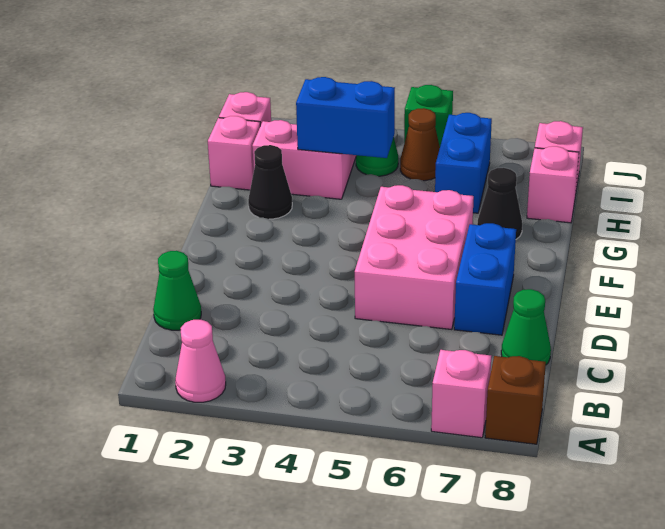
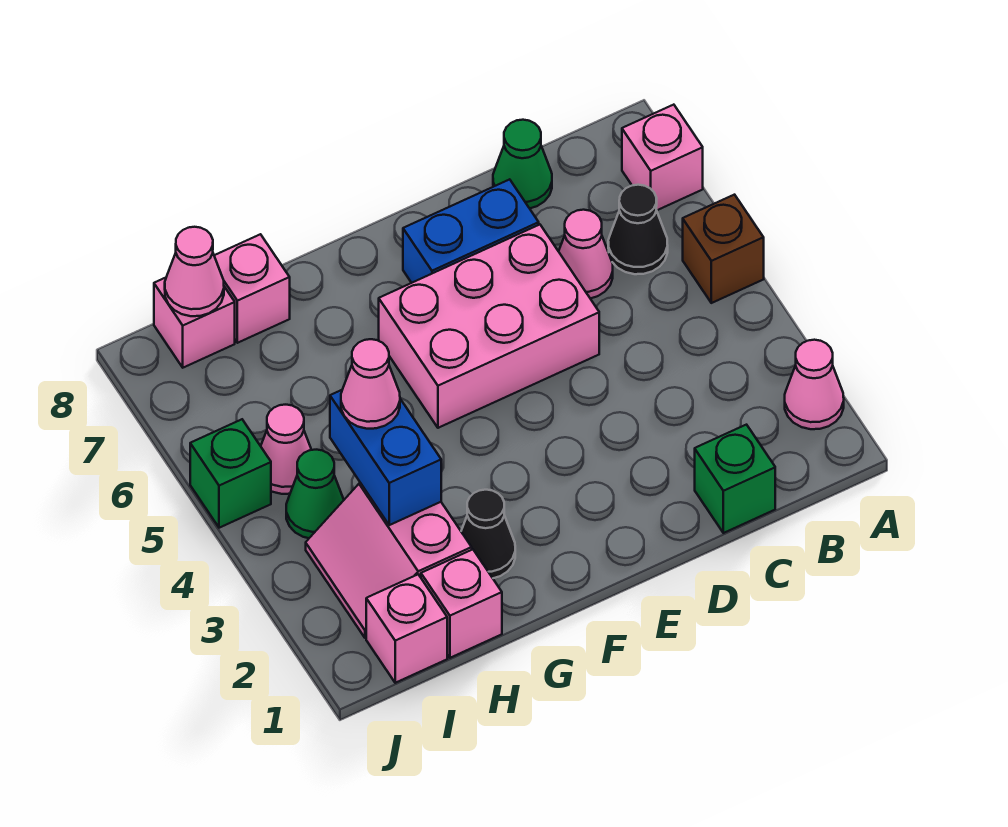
brown 1x1 brick [485,356,546,444] -> brown 1x1 brick moved to [683,195,764,303]
green 1x1 cone [153,251,201,330] -> green 1x1 brick [695,425,775,533]
none -> pink 1x1 cone [559,210,613,298]
black 1x1 cone [477,168,522,239] -> black 1x1 cone moved to [608,185,668,274]
none -> pink 1x1 cone [341,339,400,429]
blue 1x2 brick [435,113,492,213] -> none
brown 1x1 cone [400,108,440,181] -> pink 1x1 cone [261,405,311,494]
none -> pink 1x1 cone [165,227,224,316]

